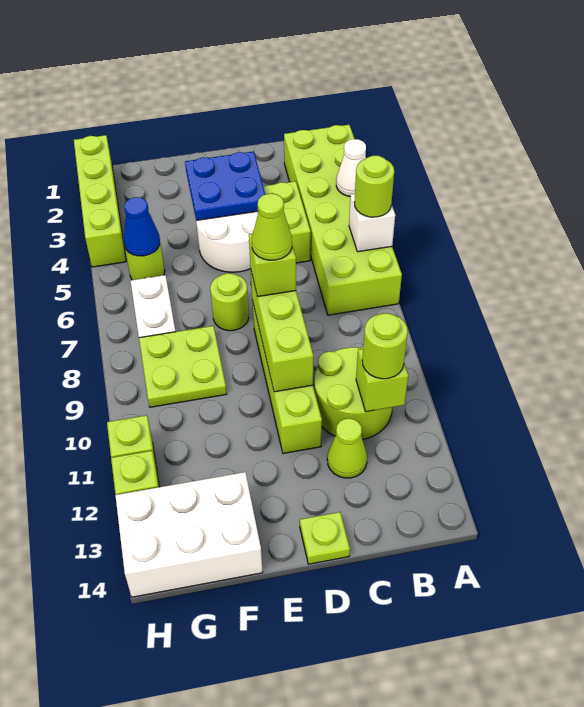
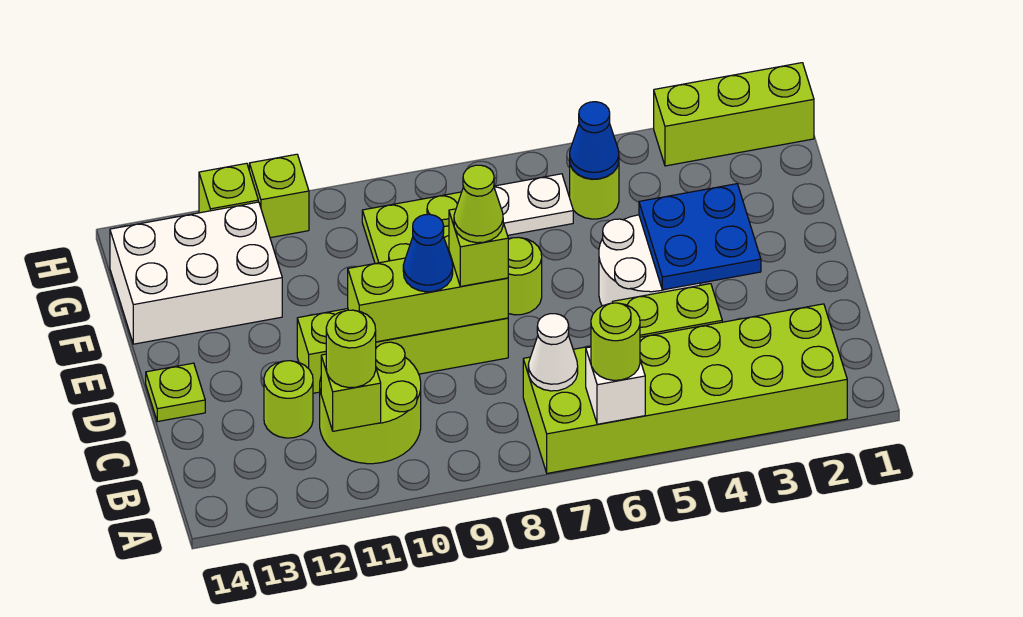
white 1x1 cone [336,139,366,197] -> white 1x1 cone moved to [528,314,578,391]
lime 1x1 cone [327,419,367,478] -> lime 1x1 round brick [264,361,313,438]
none -> blue 1x1 cone [403,214,453,292]
white 2x3 brick [115,472,263,597] -> white 2x3 brick turned to [110,202,282,344]
lime 1x4 brick [74,135,126,267] -> lime 1x3 brick [654,63,814,166]

